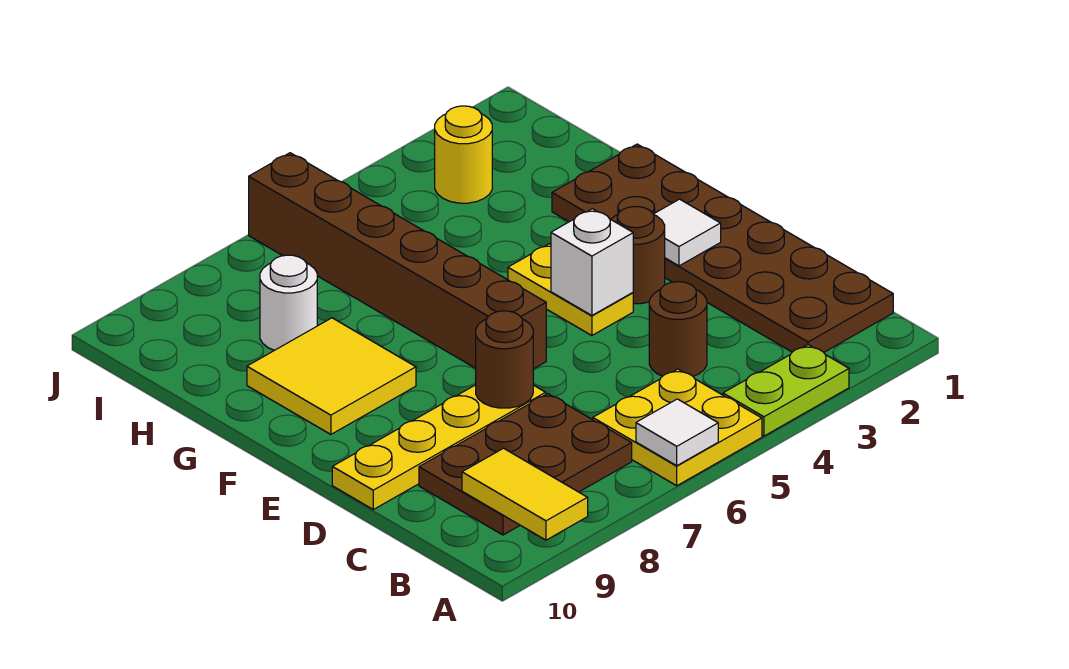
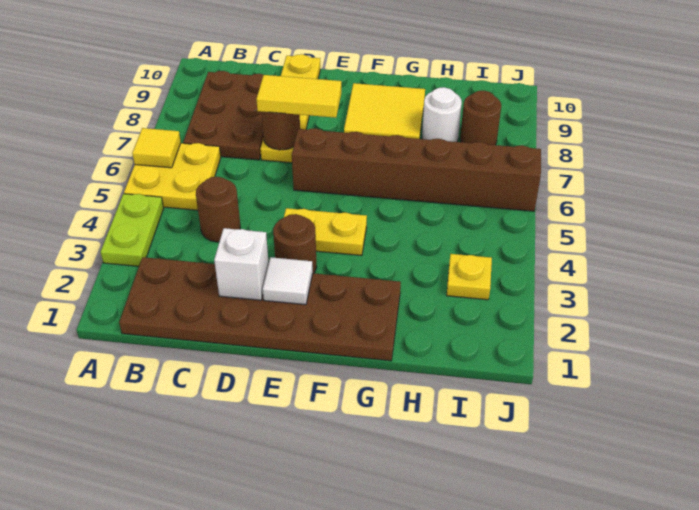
white 1x1 tile [636,399,718,466] -> yellow 1x1 tile [132,128,181,168]
yellow 1x2 tile [462,448,588,540] -> yellow 1x2 tile moved to [256,75,341,118]
white 1x1 brick [551,209,633,315] -> white 1x1 brick moved to [214,228,269,300]
yellow 1x1 round brick [435,106,492,203] -> yellow 1x1 plate [447,254,492,300]
none -> brown 1x1 round brick [460,91,501,145]

